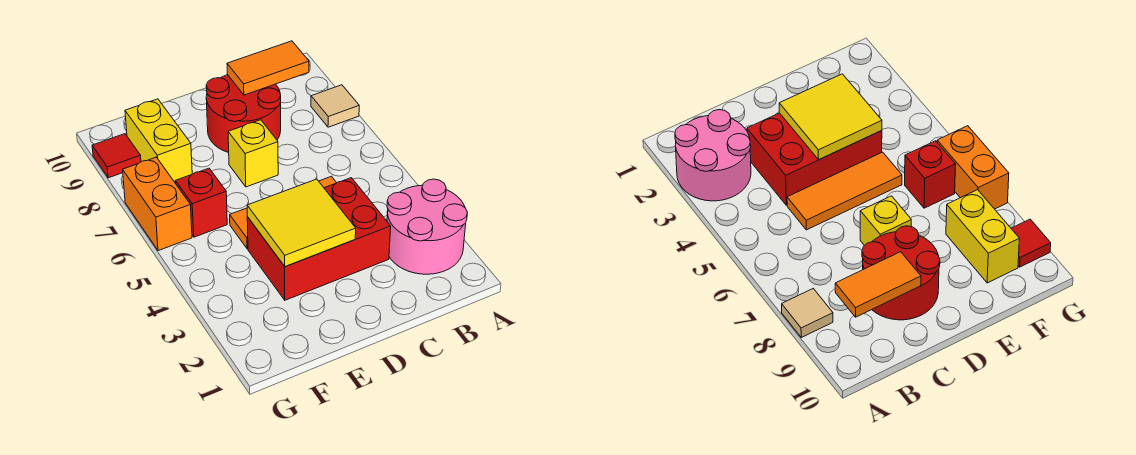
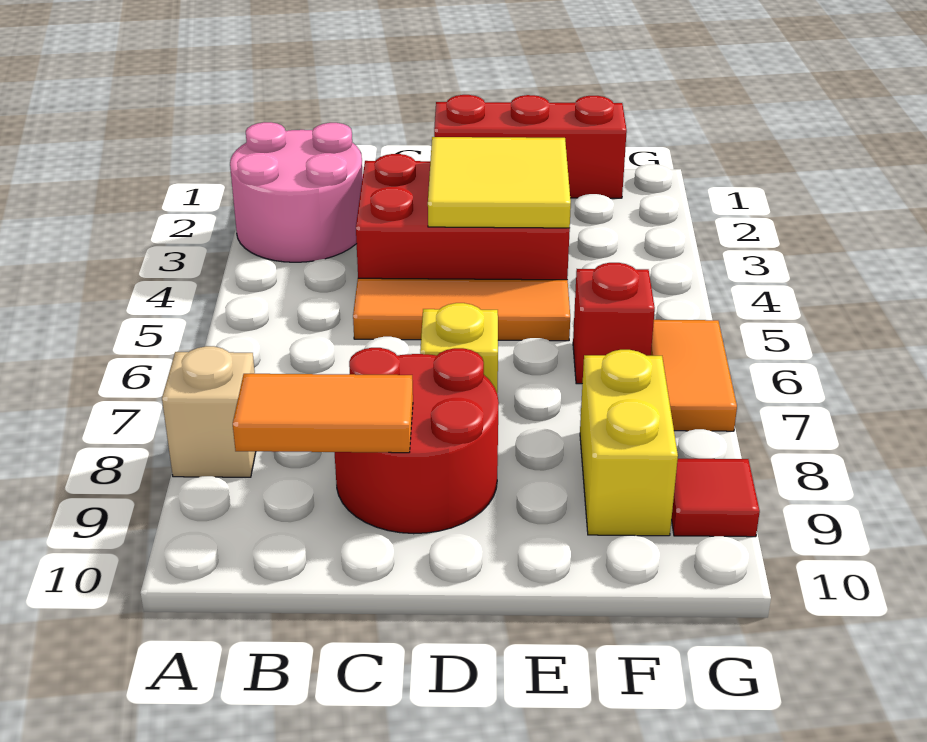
tan 1x1 tile [311,85,359,127] -> tan 1x1 brick [162,346,256,477]
none -> red 1x3 brick [434,95,627,198]
orange 1x2 brick [123,157,192,251] -> orange 1x2 tile [651,320,737,431]

